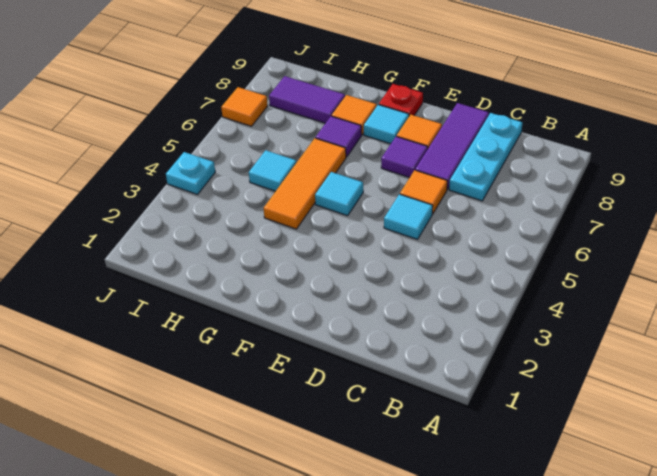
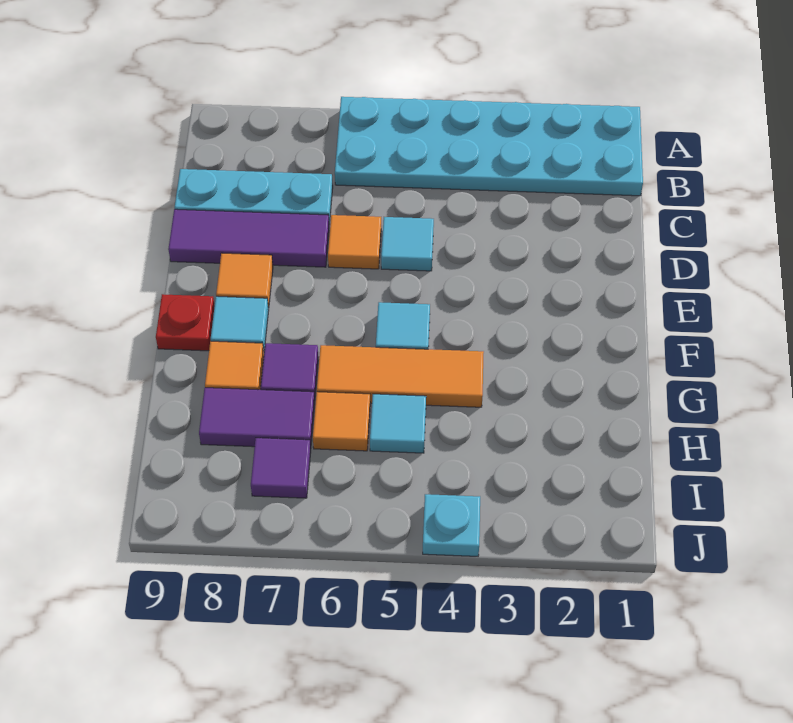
none -> cyan 2x6 plate [335,97,643,196]
purple 1x1 tile [381,136,428,177] -> purple 1x1 tile moved to [251,438,311,498]
purple 1x2 tile [269,76,345,123] -> purple 1x2 tile turned to [199,388,315,449]
orange 1x1 tile [221,87,268,126] -> orange 1x1 tile moved to [313,392,370,451]

